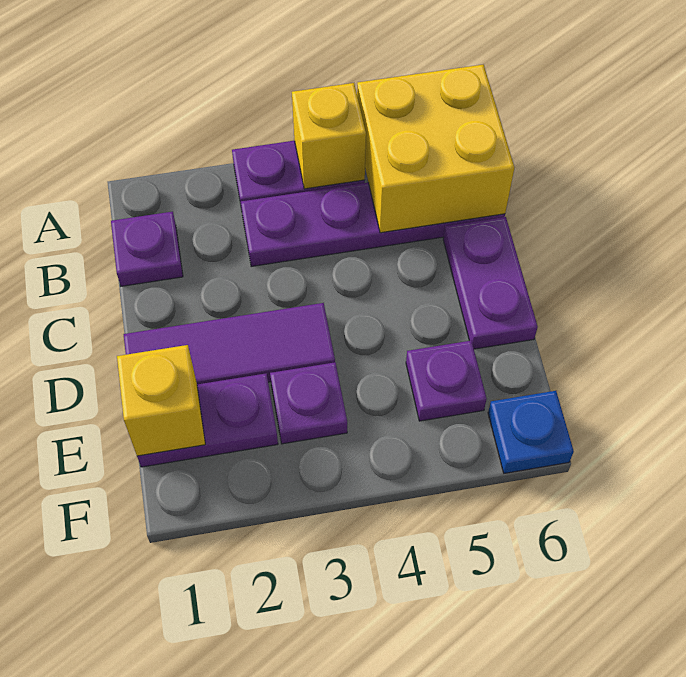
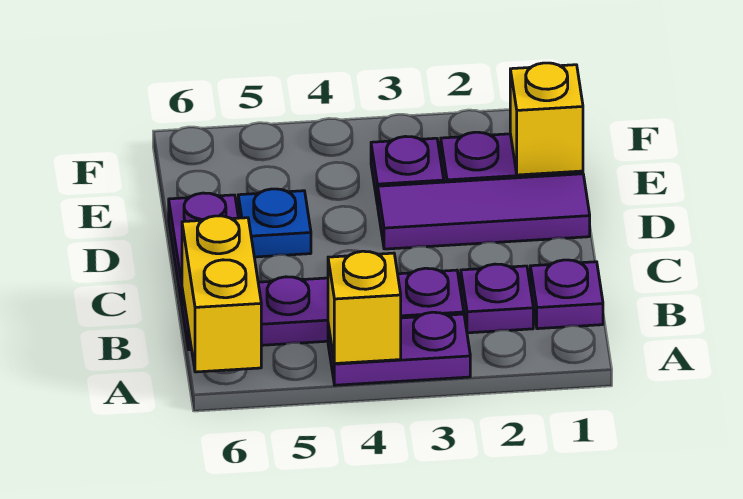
yellow 2x2 brick [357,65,514,233] -> yellow 1x2 brick [182,216,261,372]
purple 1x1 plate [406,341,487,421] -> purple 1x1 plate moved to [461,264,533,333]
blue 1x1 plate [488,391,574,473] -> blue 1x1 plate moved to [238,189,311,257]

